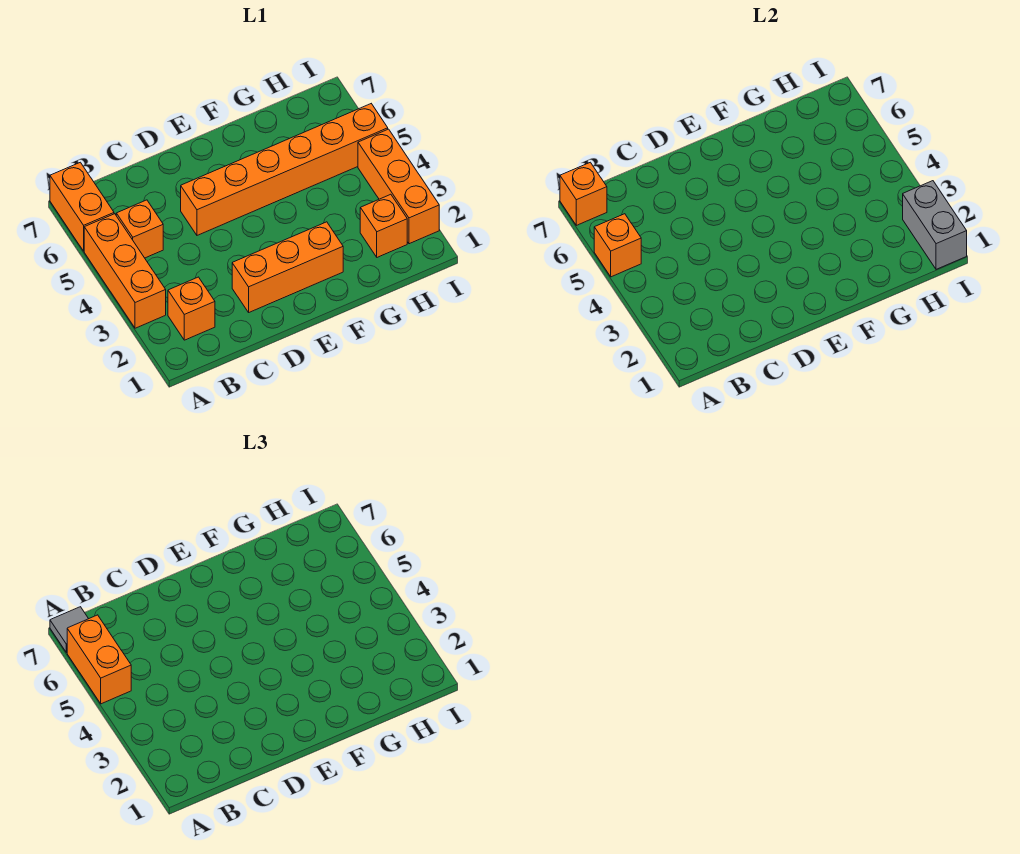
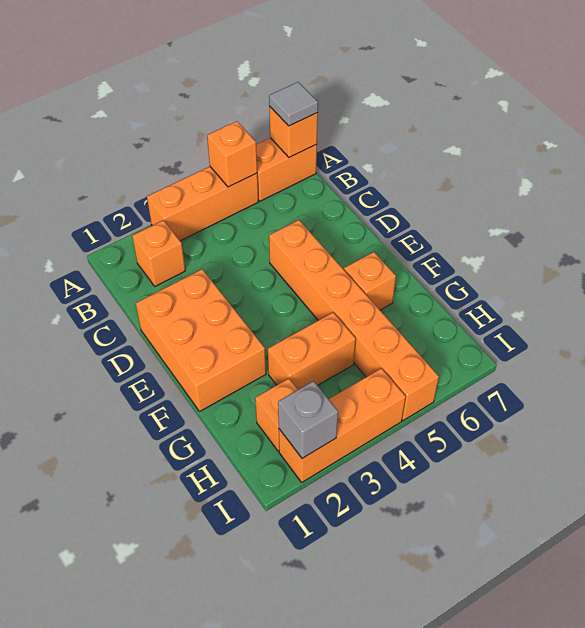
orange 1x2 brick [67,615,131,704] -> orange 1x2 brick moved to [268,313,356,390]
orange 1x1 brick [116,200,163,258] -> orange 1x1 brick moved to [344,252,396,310]
orange 1x3 brick [232,222,343,312] -> orange 2x3 brick [136,269,266,412]
grey 1x2 brick [903,181,967,269] -> grey 1x1 brick [278,381,338,458]

